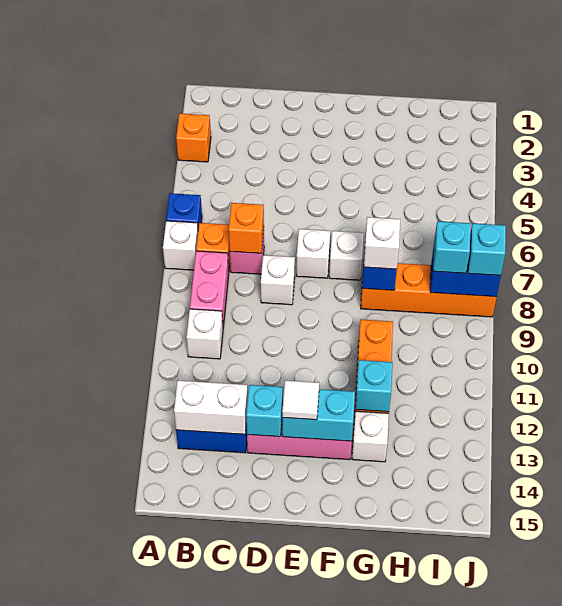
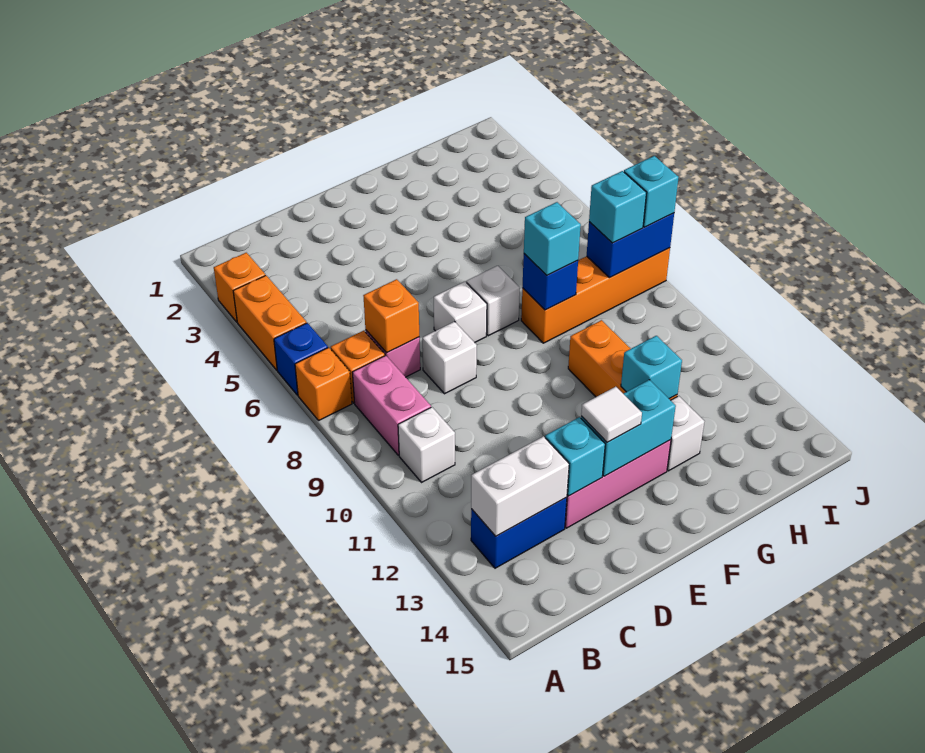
none -> orange 1x2 brick [233,275,307,370]
white 1x1 brick [163,221,198,270] -> orange 1x1 brick [295,348,352,420]
white 1x1 brick [364,217,400,269] -> cyan 1x1 brick [524,202,581,275]

